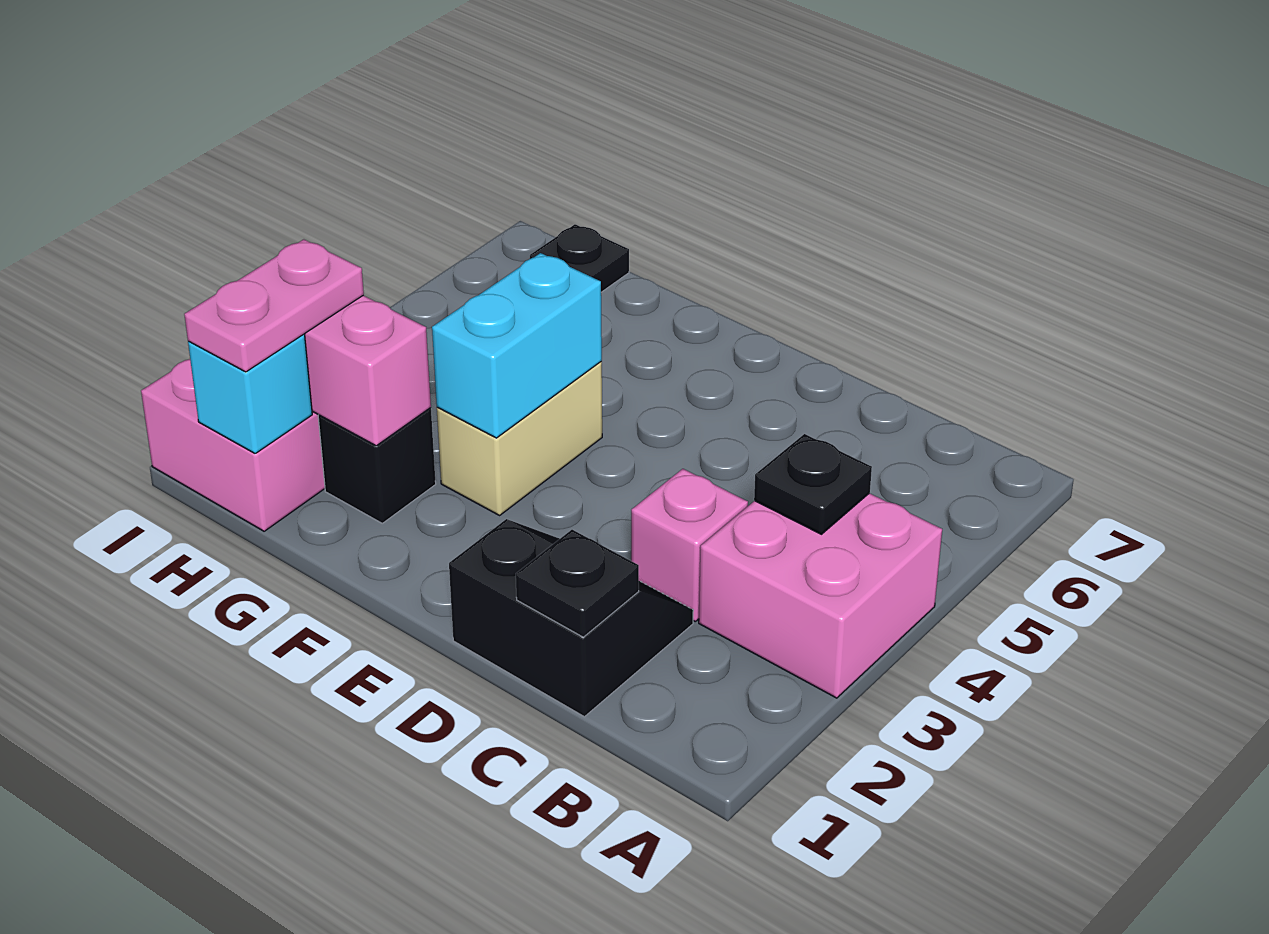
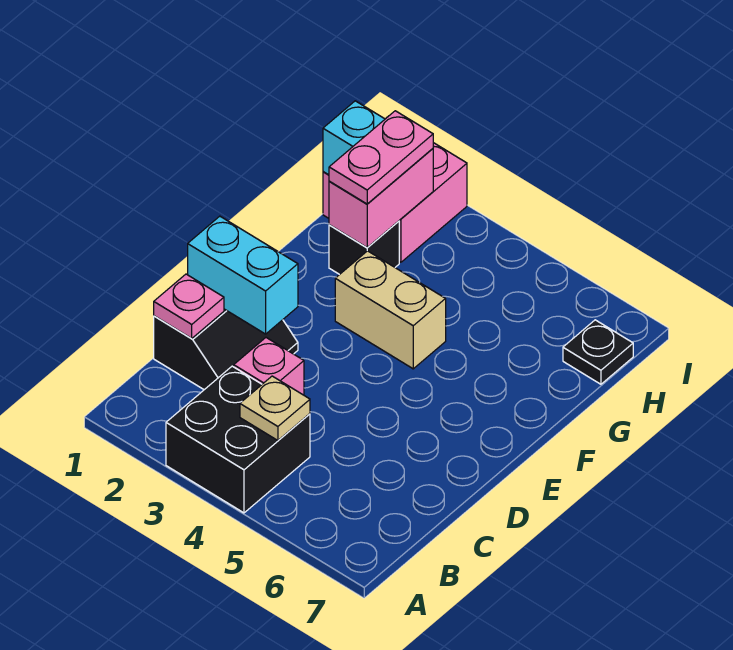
pink 2x2 brick [699,493,942,698] -> black 2x2 brick [166,366,310,513]
black 1x1 plate [754,434,872,534] -> tan 1x1 plate [240,376,310,440]
black 1x1 plate [516,530,639,637] -> pink 1x1 plate [154,274,224,339]
cyan 1x2 brick [432,253,602,438] -> cyan 1x2 brick moved to [188,216,298,334]
pink 1x2 plate [184,239,364,372] -> pink 1x2 plate turned to [329,111,433,204]

